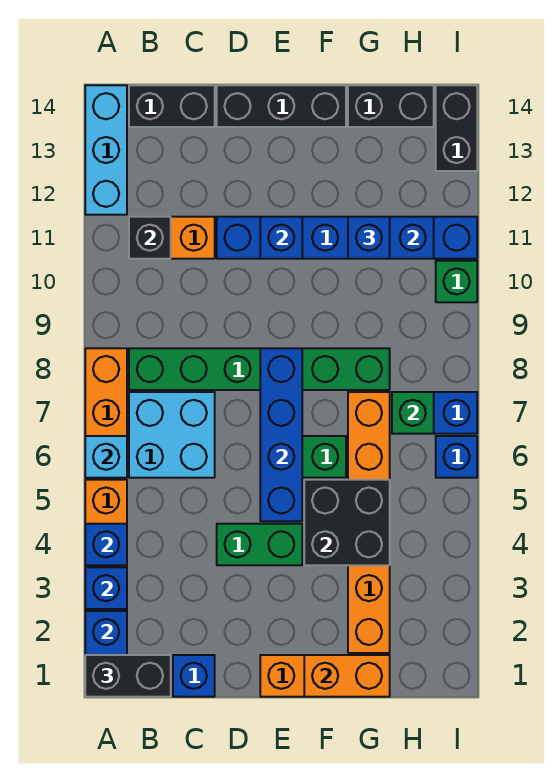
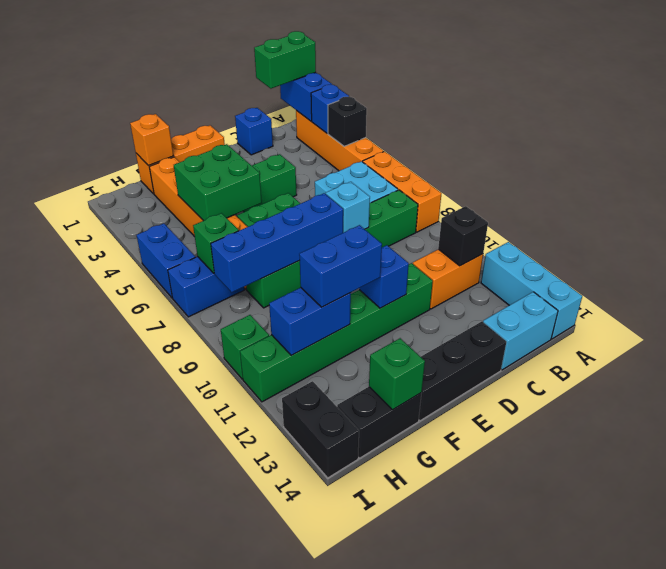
black 1x2 brick [85,655,171,697] -> green 1x2 brick [254,31,316,89]
blue 1x1 brick [85,524,127,565] -> black 1x1 brick [328,97,367,146]
cyan 1x1 brick [85,436,127,478] -> cyan 1x1 brick moved to [326,182,370,233]
black 1x2 brick [129,85,215,127] -> cyan 1x2 brick [483,292,558,370]
blue 1x6 brick [217,217,477,259] -> green 1x6 brick [240,263,433,402]
blue 1x4 brick [260,348,302,521] -> blue 1x4 brick turned to [211,193,343,292]
orange 1x2 brick [304,655,390,697] -> orange 1x1 brick [130,114,173,165]
black 2x2 brick [304,480,390,565] -> green 2x2 brick [174,144,262,221]
blue 1x1 brick [348,217,390,259] -> blue 1x2 brick [299,225,382,307]
none -> green 1x1 brick [369,338,425,410]
blue 1x1 brick [436,436,477,478] -> blue 1x2 brick [137,223,195,298]

